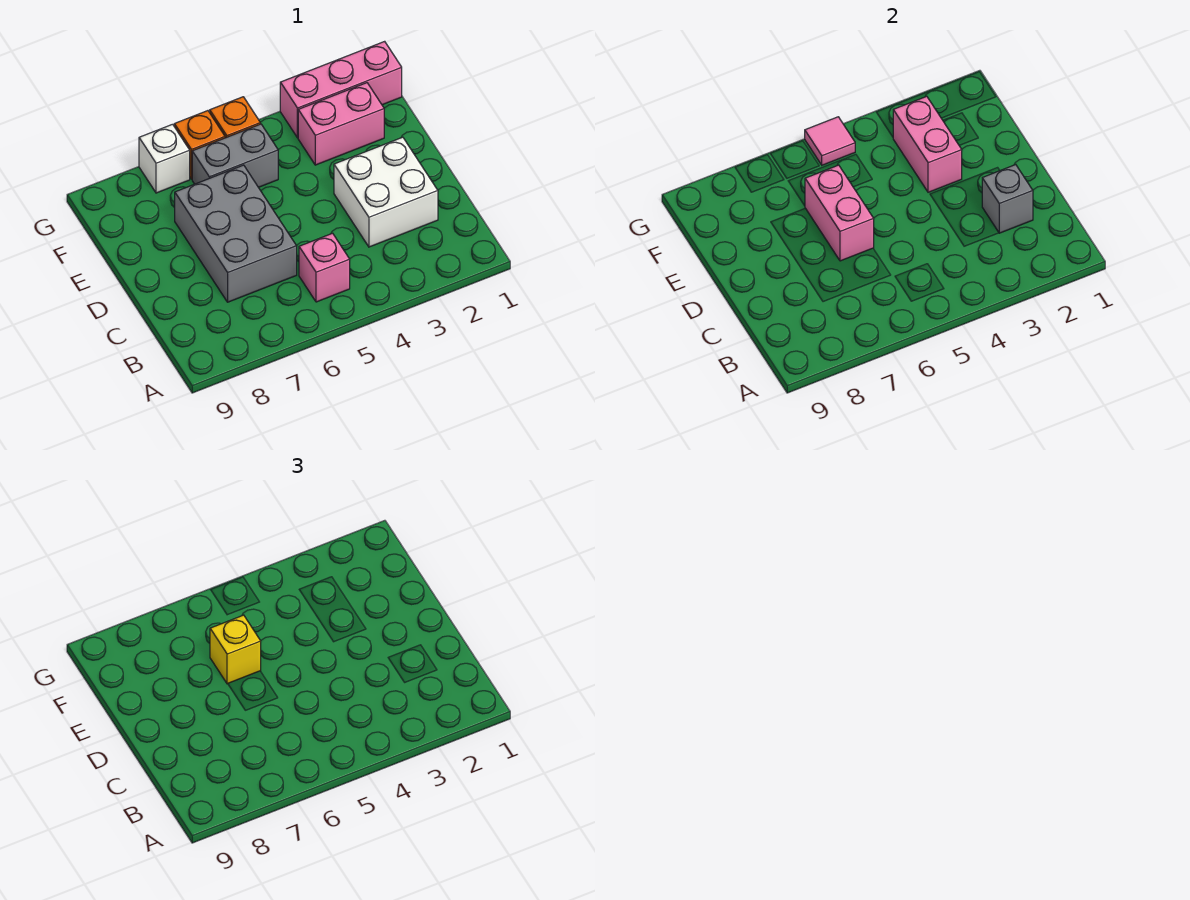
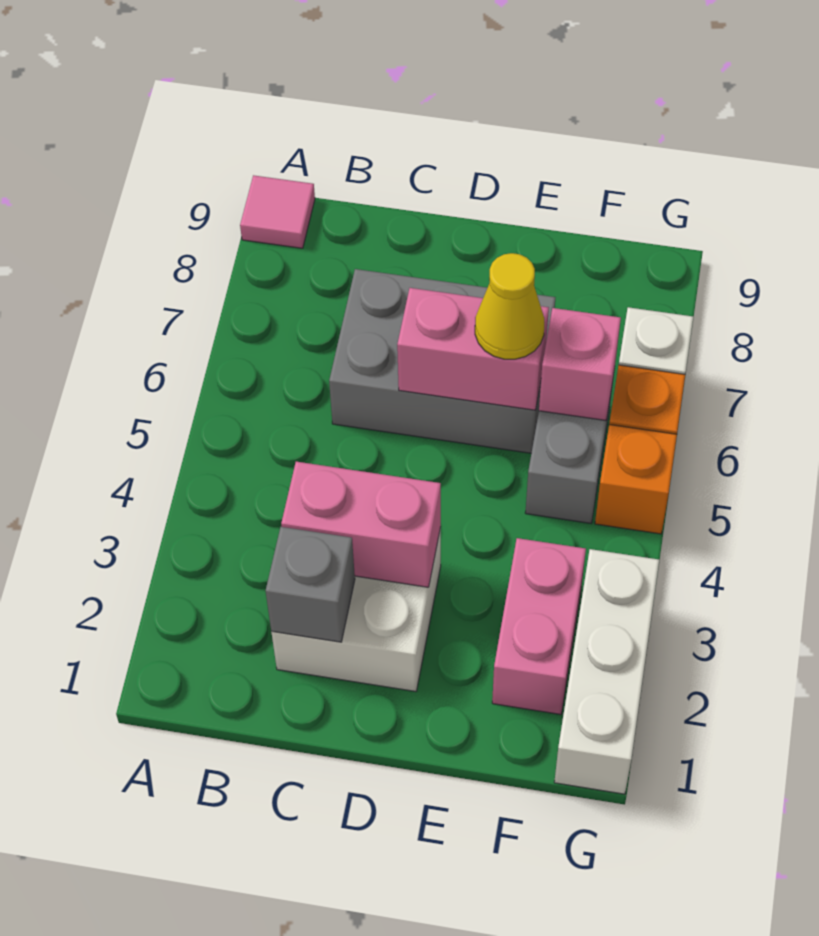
pink 1x1 brick [299,233,350,302] -> pink 1x1 brick moved to [539,308,621,421]
pink 1x2 brick [893,96,962,192] -> pink 1x2 brick moved to [281,462,441,587]
yellow 1x1 brick [210,615,261,684] -> yellow 1x1 cone [475,253,544,359]
pink 1x3 brick [280,41,402,138] -> white 1x3 brick [554,549,659,794]
pink 1x1 tile [805,117,855,165] -> pink 1x1 tile moved to [240,175,315,248]

